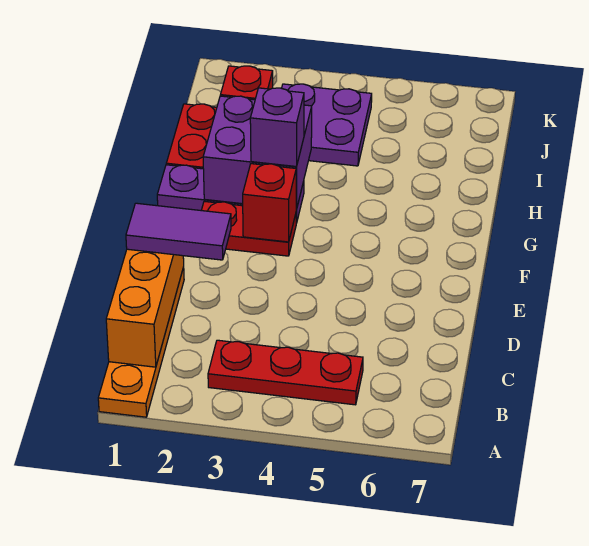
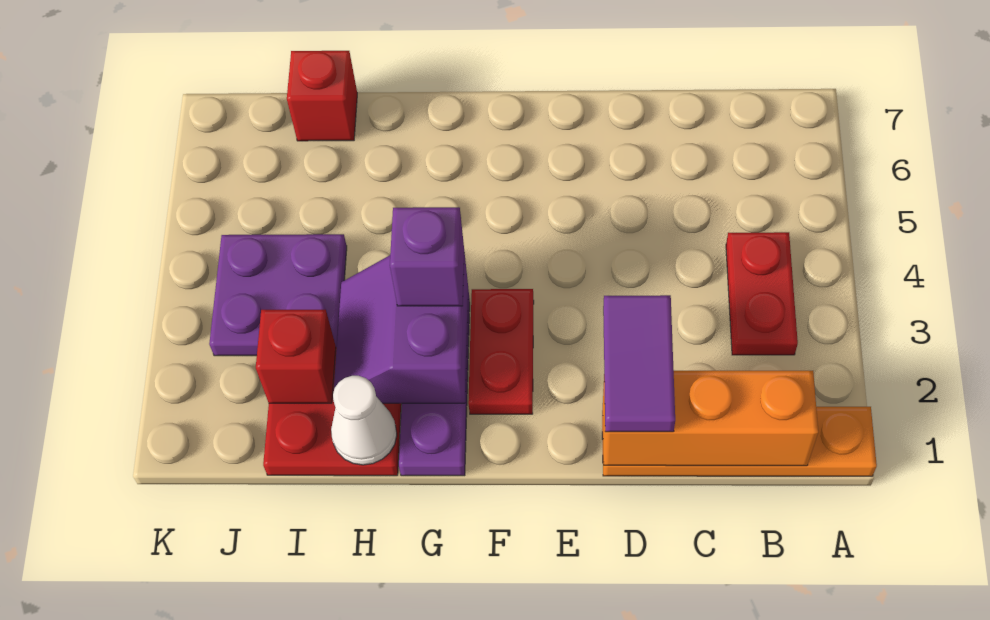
red 1x3 plate [208,340,363,405] -> red 1x2 plate [726,232,798,355]
red 1x1 brick [243,164,296,242] -> red 1x1 brick moved to [287,51,357,141]
purple 2x2 brick [203,96,312,209] -> purple 2x2 slope [334,252,468,404]
none -> white 1x1 cone [331,376,397,465]

